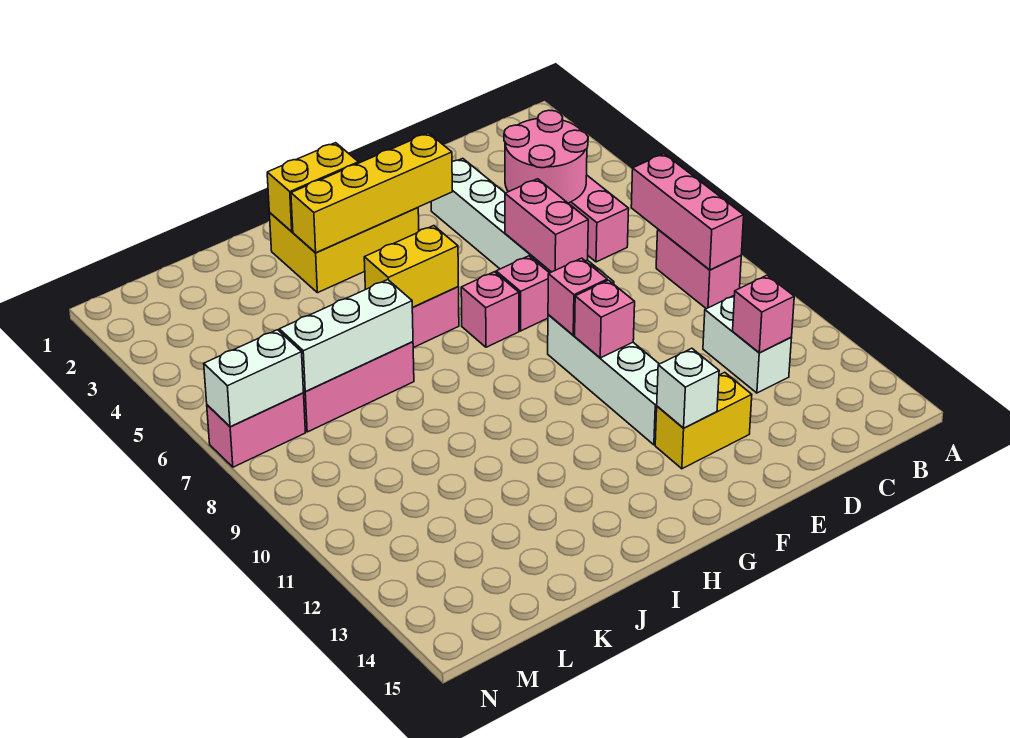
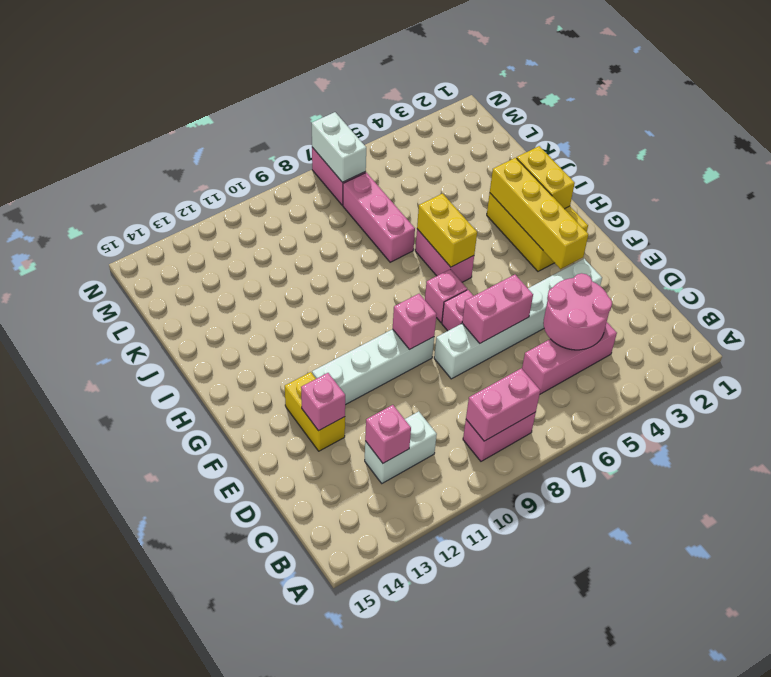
pink 1x3 brick [631,154,744,270] -> pink 1x2 brick [466,368,540,441]
pink 1x1 brick [575,280,635,358] -> pink 1x1 brick moved to [301,373,345,431]
white 1x1 brick [657,348,719,428] -> none
white 1x3 brick [279,280,413,391] -> none

